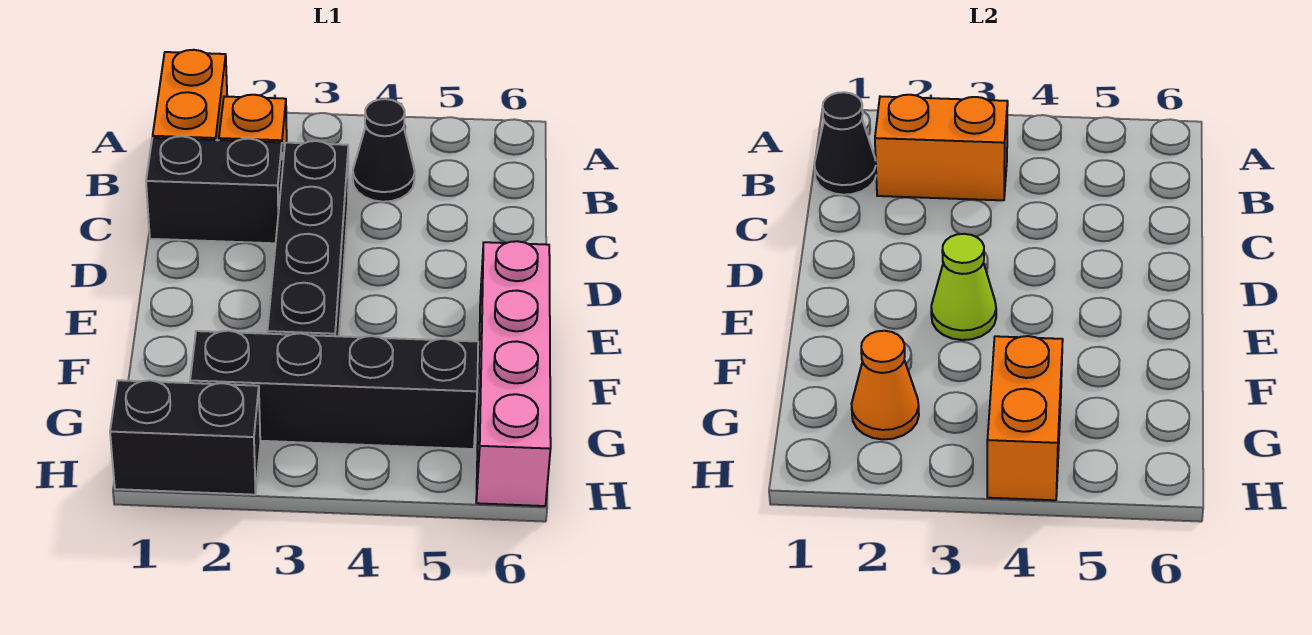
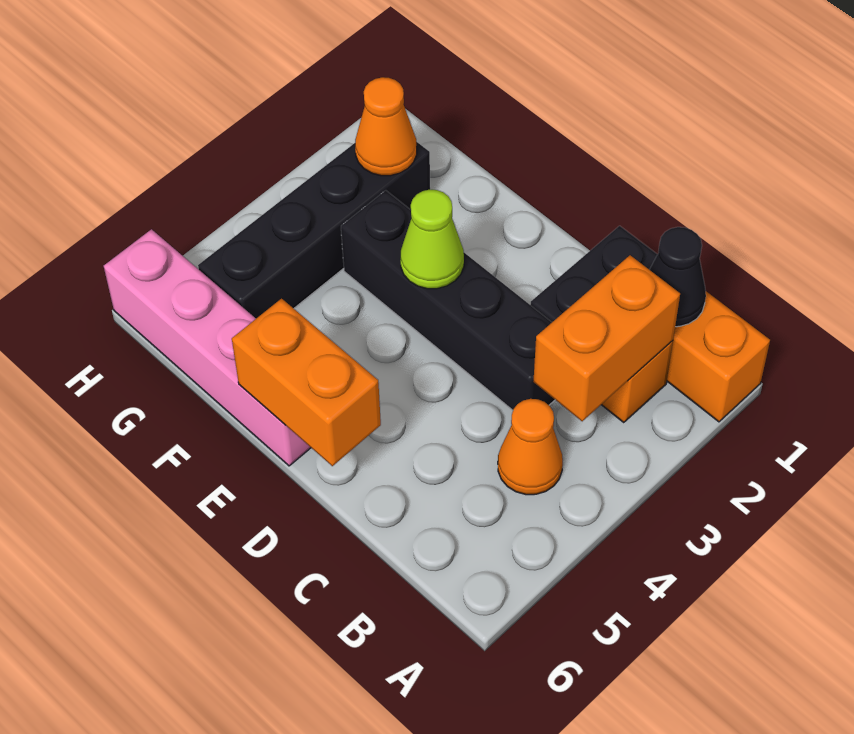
black 1x1 cone [353,99,415,202] -> orange 1x1 cone [498,399,563,495]
orange 1x2 brick [987,336,1063,500] -> orange 1x2 brick moved to [232,299,381,466]
black 1x2 brick [110,380,260,495] -> none

